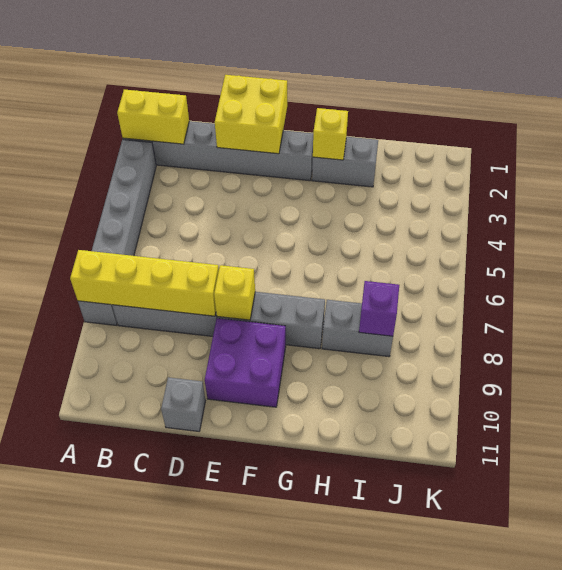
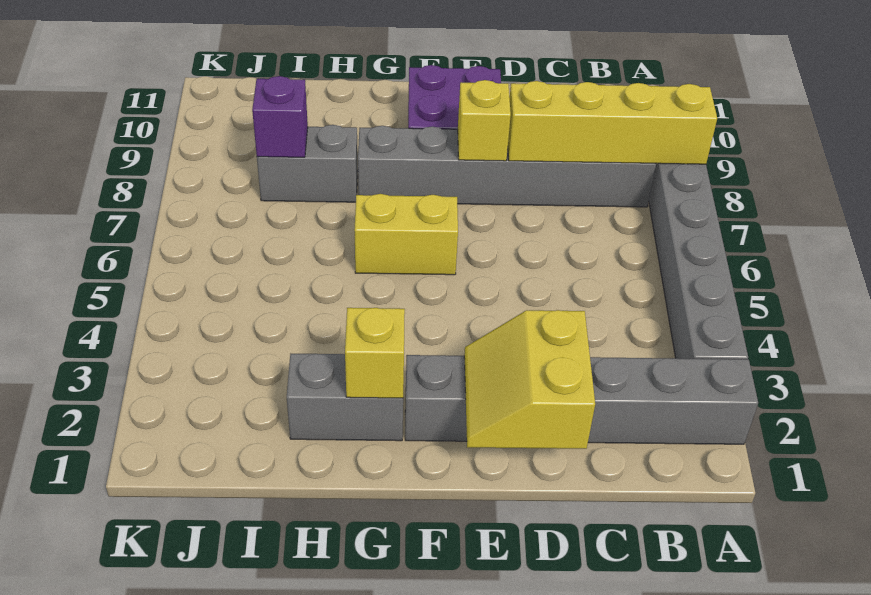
yellow 1x2 brick [117,90,189,144] -> yellow 1x2 brick moved to [354,194,458,275]
yellow 2x2 brick [215,75,287,154] -> yellow 2x2 slope [464,310,595,449]
grey 1x1 brick [161,377,206,431] -> none

